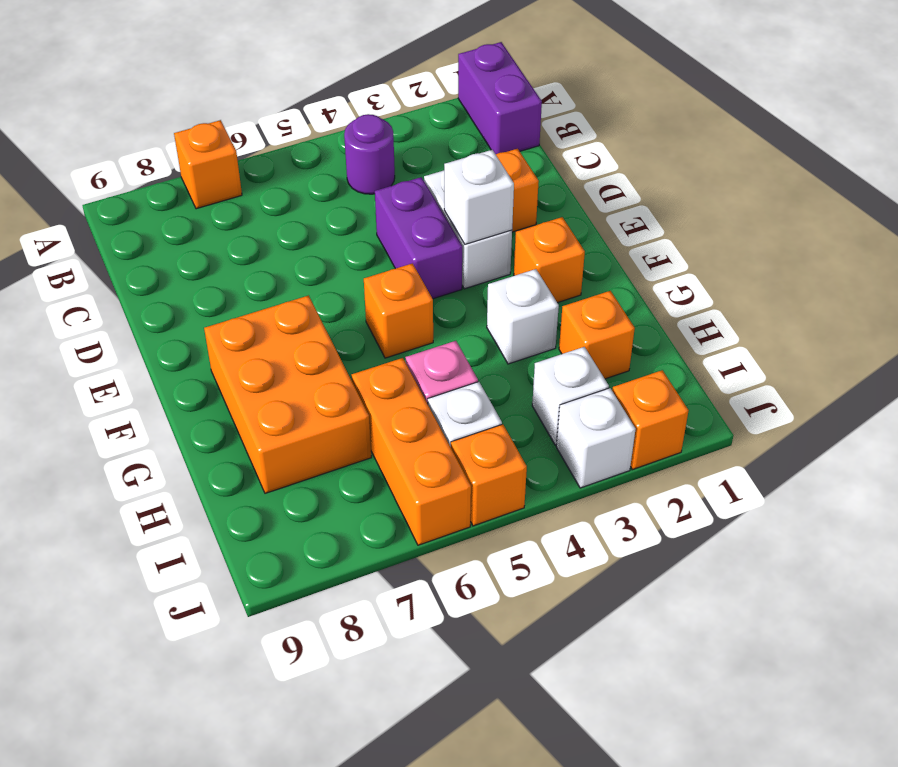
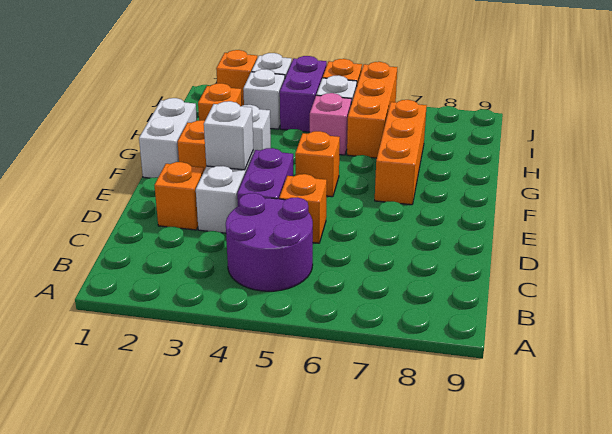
purple 1x2 brick [458,42,542,154] -> purple 1x2 brick moved to [280,56,327,132]
orange 1x1 brick [174,120,242,209] -> orange 1x1 brick moved to [279,174,327,243]
purple 1x1 round brick [344,114,395,194] -> purple 2x2 round brick [226,193,313,291]
none -> white 1x2 brick [139,98,197,178]
orange 2x3 brick [204,296,371,493] -> orange 1x3 brick [375,100,427,205]

